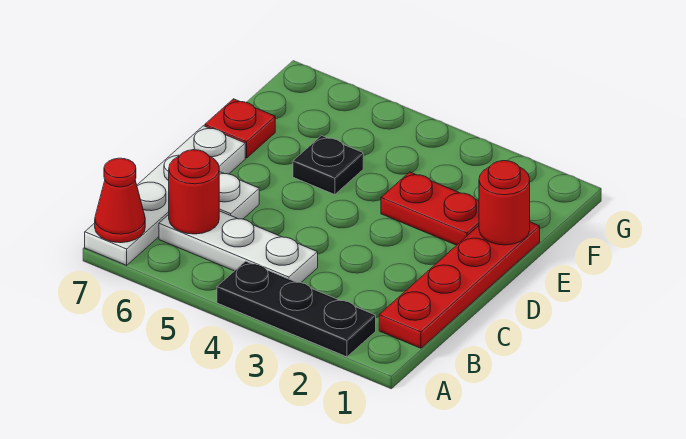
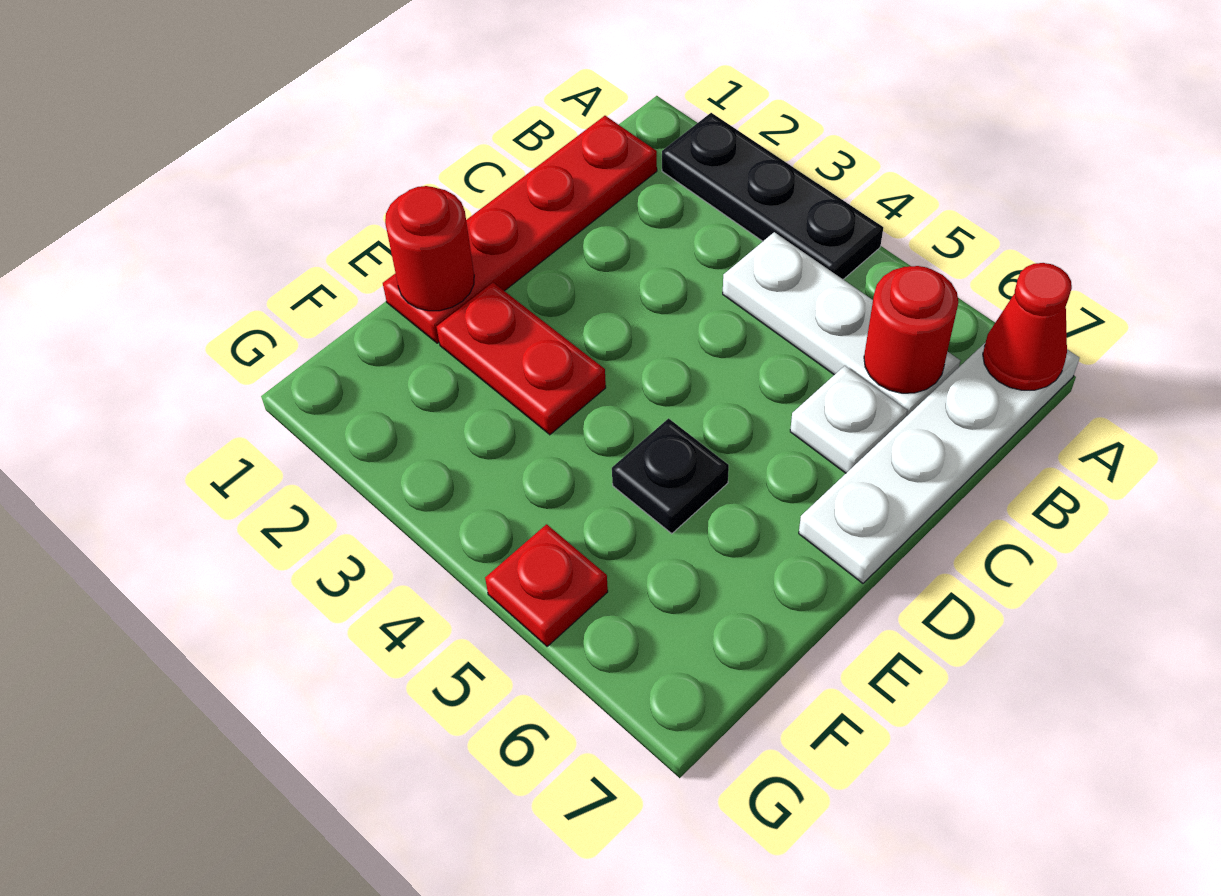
red 1x1 plate [205,99,275,158] -> red 1x1 plate moved to [485,524,608,647]

